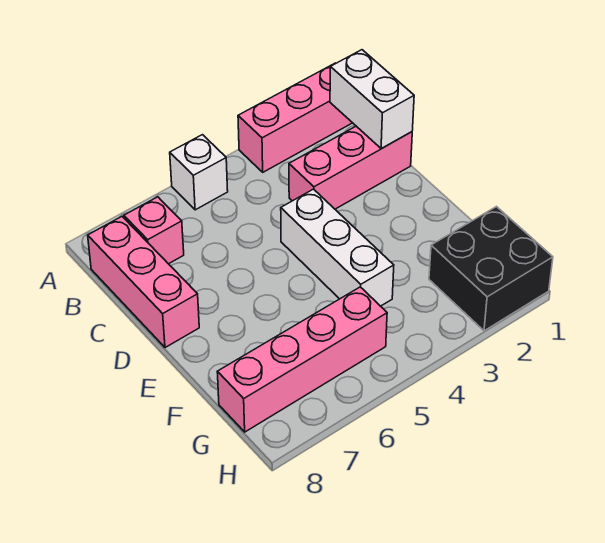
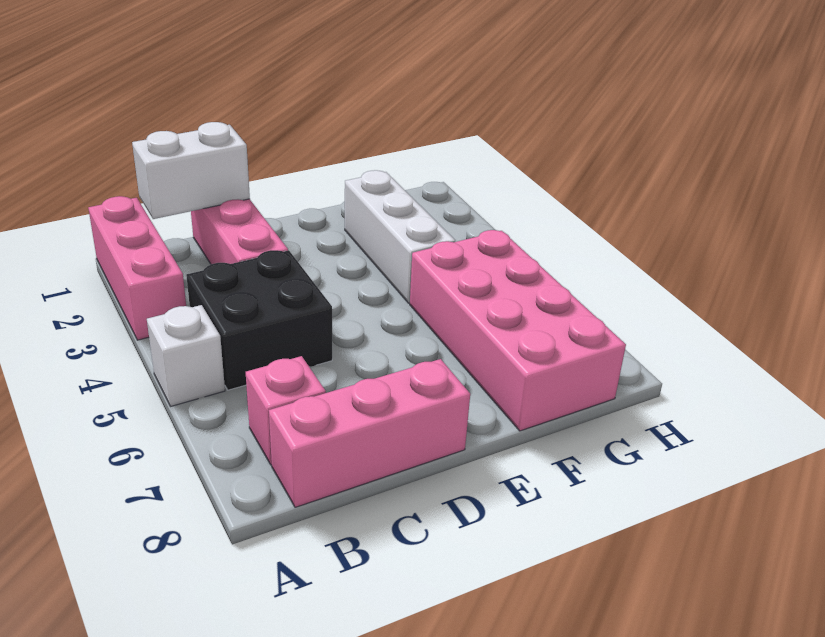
white 1x3 brick [281,189,394,306] -> white 1x3 brick turned to [345,170,455,303]
black 2x2 brick [429,207,553,331] -> black 2x2 brick moved to [186,250,332,390]
pink 1x4 brick [217,287,387,432] -> pink 2x4 brick [410,230,626,431]

